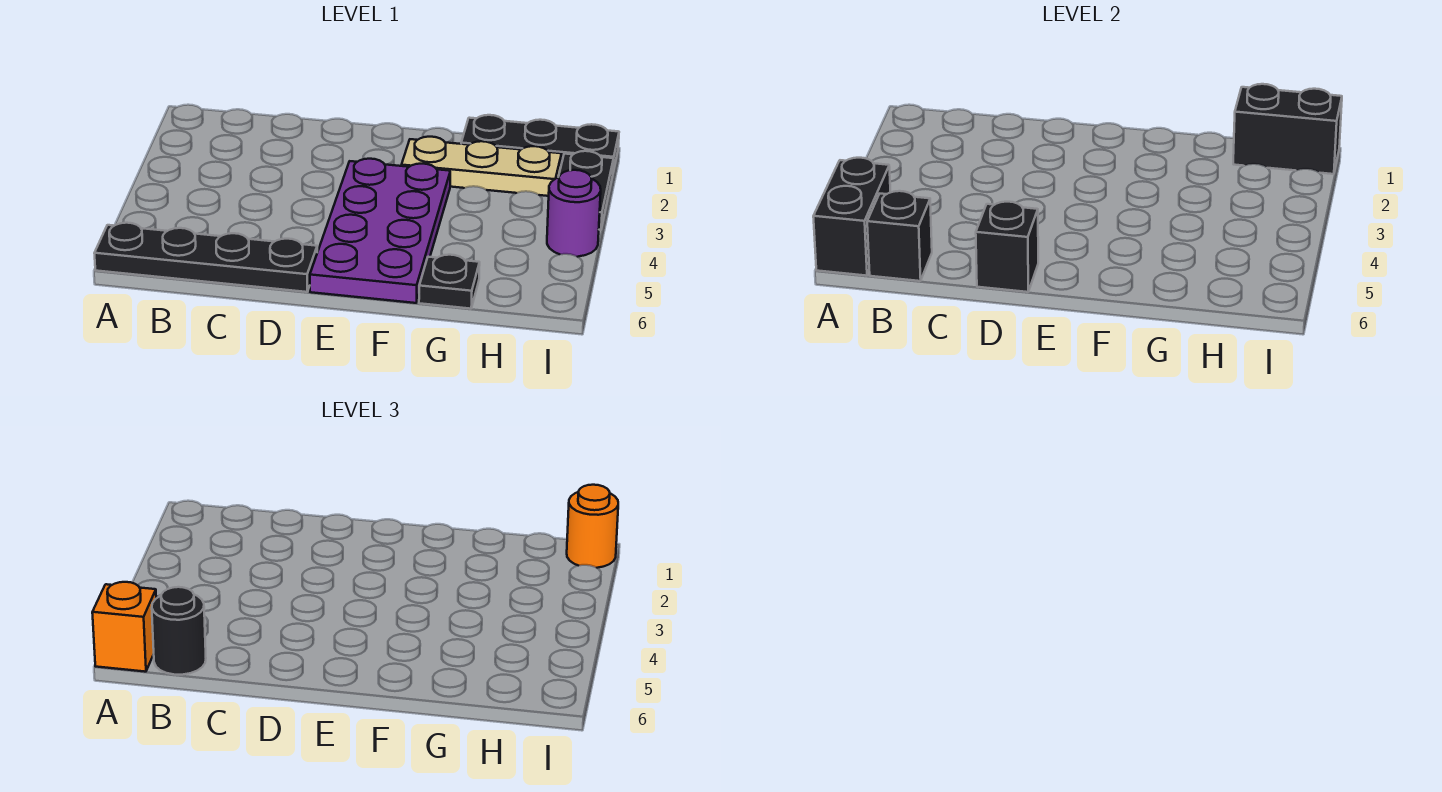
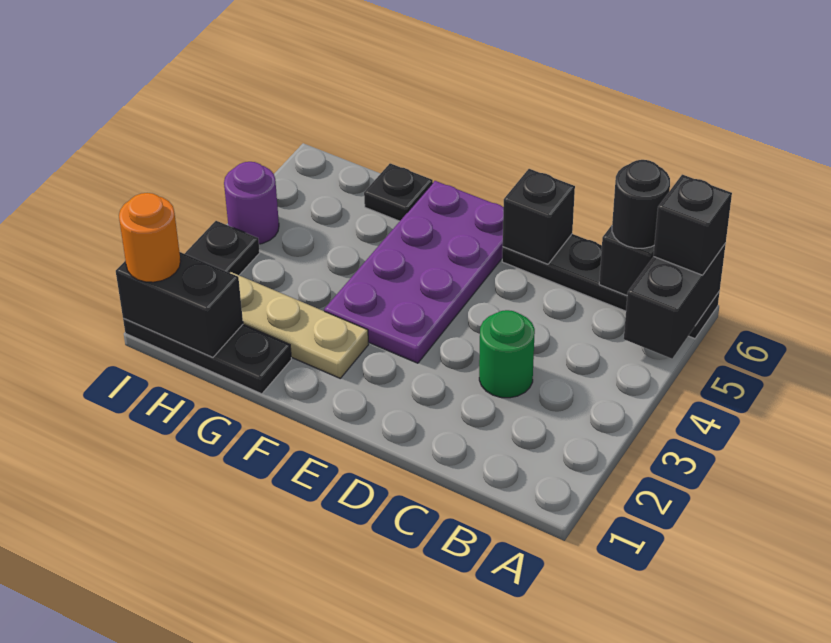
orange 1x1 brick [92,582,156,672] -> black 1x1 brick [653,175,732,275]
none -> green 1x1 round brick [479,310,535,398]

